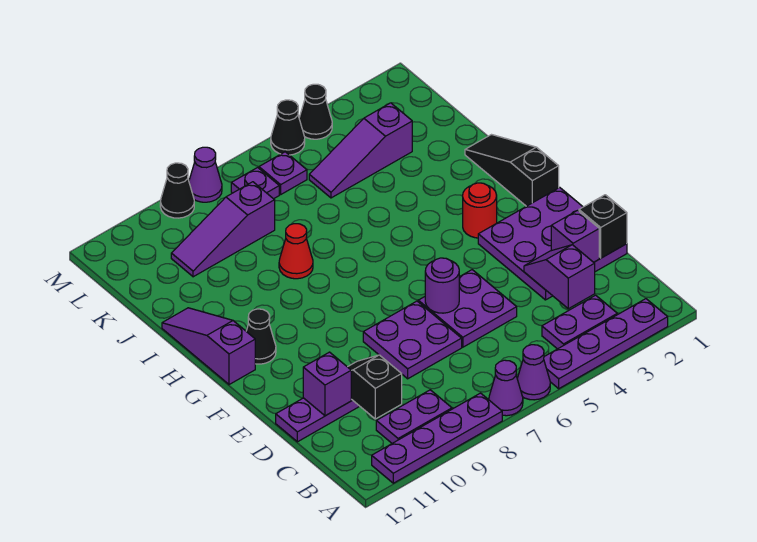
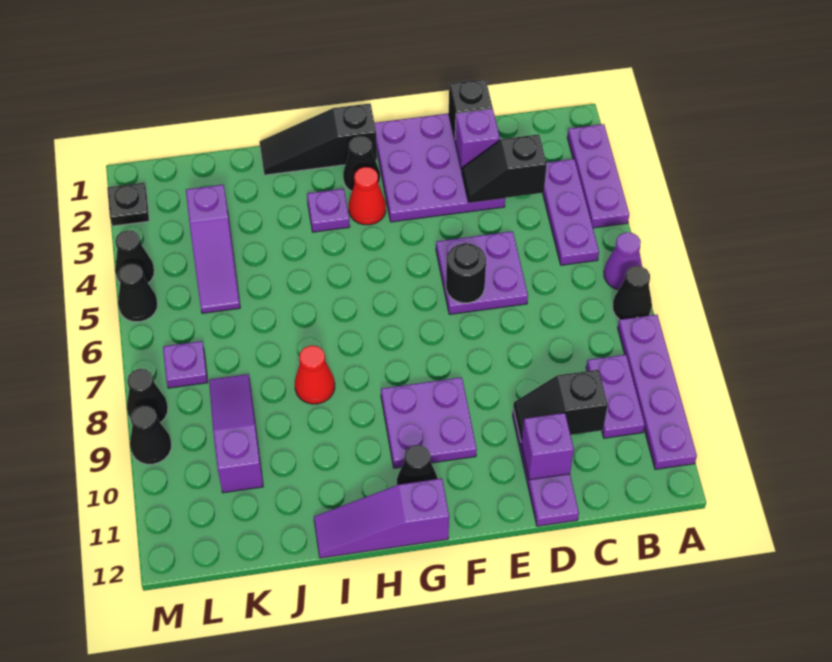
purple 1x4 plate [544,299,668,389] -> purple 1x3 plate [567,124,629,228]
purple 1x1 cone [489,360,523,416] -> black 1x1 cone [613,266,652,320]
purple 1x2 plate [542,295,617,349] -> purple 1x3 plate [543,159,599,265]
purple 1x2 slope [524,245,595,309] -> black 1x2 slope [462,134,547,203]
purple 2x2 plate [363,301,462,379] -> purple 2x2 plate moved to [381,377,477,468]
purple 1x1 round brick [425,258,459,313] -> black 1x1 round brick [446,243,486,303]
none -> black 1x1 cone [343,136,380,191]
red 1x1 round brick [463,183,497,238] -> red 1x1 cone [349,167,386,225]
purple 1x3 slope [171,182,275,277] -> purple 1x3 slope turned to [209,374,263,493]
purple 1x1 plate [259,152,307,194] -> purple 1x1 plate moved to [307,189,350,232]
none -> black 1x1 plate [107,183,149,226]
purple 1x1 cone [189,147,222,202] -> black 1x1 cone [127,369,168,423]

